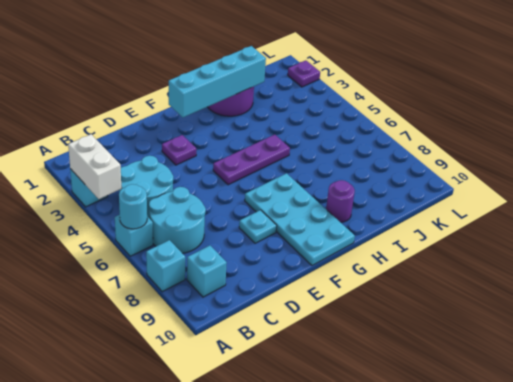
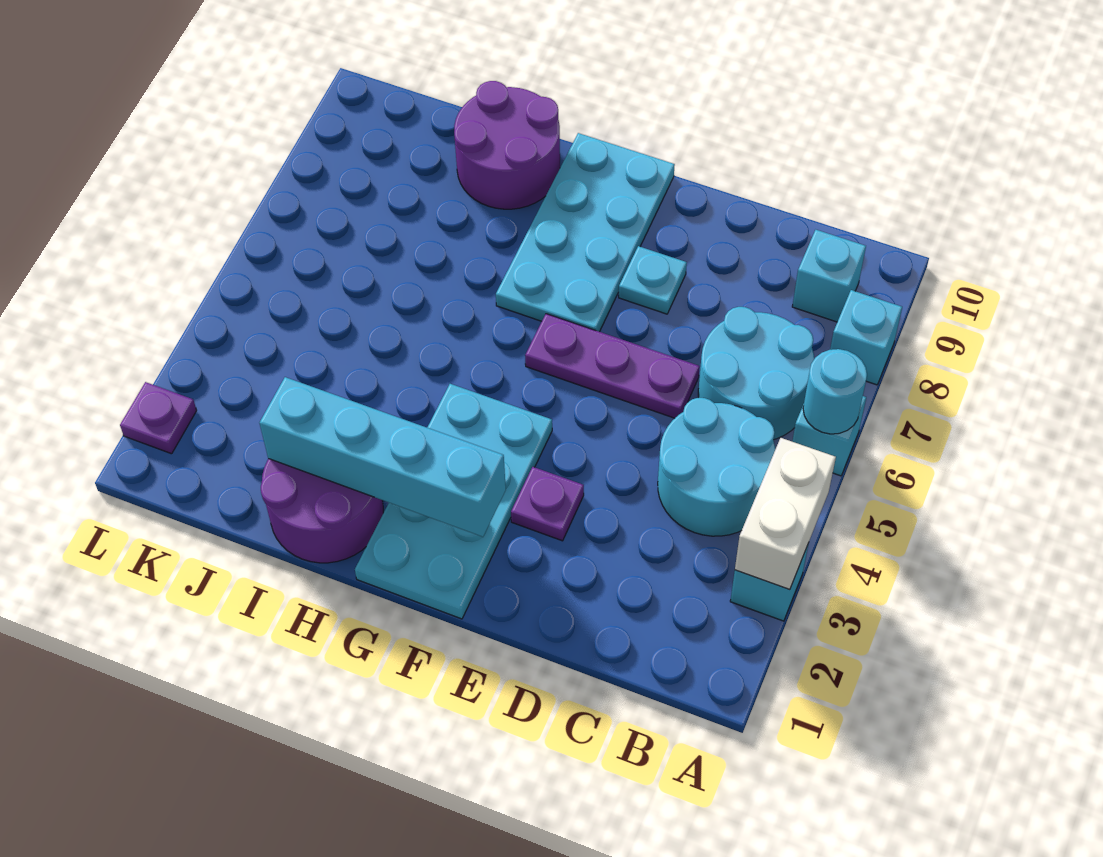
none -> cyan 2x4 plate [355,384,552,619]
purple 1x3 plate [213,134,290,185] -> purple 1x3 plate moved to [525,314,700,418]
purple 1x1 round brick [326,180,355,222] -> purple 2x2 round brick [454,81,560,209]

